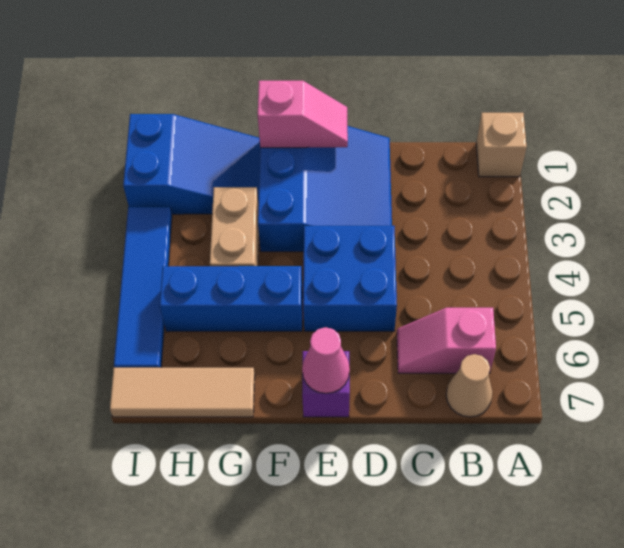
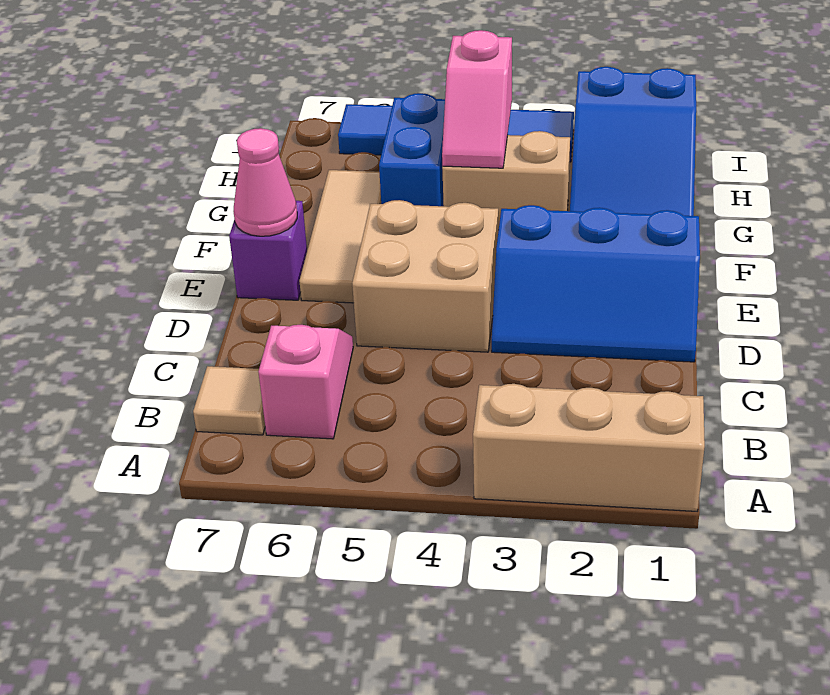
tan 1x1 brick [476,113,527,177] -> tan 1x3 brick [473,384,705,511]
tan 1x1 cone [446,354,492,417] -> tan 1x1 tile [193,366,265,435]
blue 3x3 slope [258,126,392,252] -> blue 2x3 slope [492,205,700,362]
blue 2x2 brick [303,226,397,331] -> tan 2x2 brick [352,200,498,352]
pink 1x2 slope [258,81,348,148] -> pink 1x2 slope moved to [442,30,512,168]
blue 1x3 brick [160,266,303,332] -> blue 1x2 brick [379,93,445,206]
tan 1x3 tile [110,368,255,417] -> tan 1x3 tile moved to [299,170,381,303]

